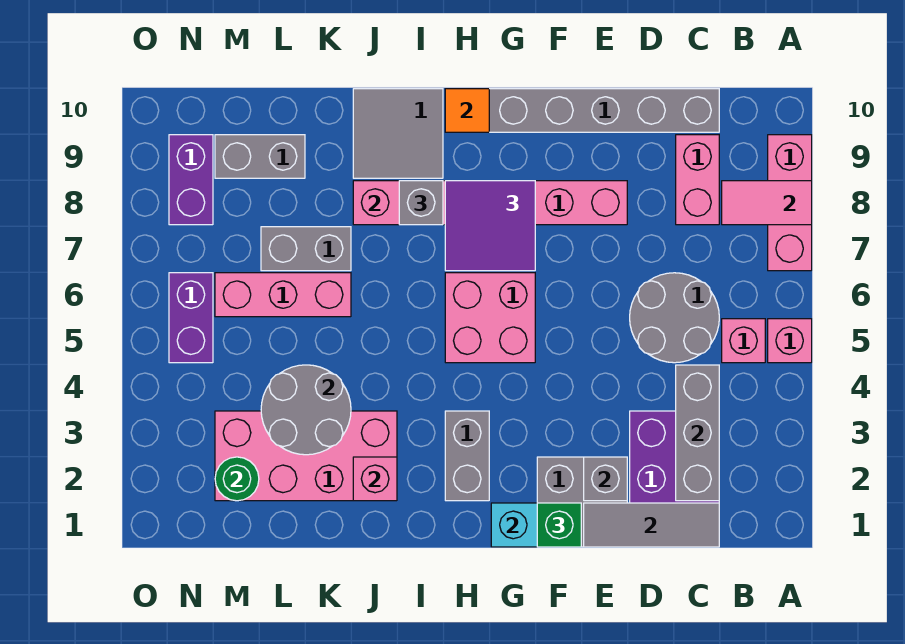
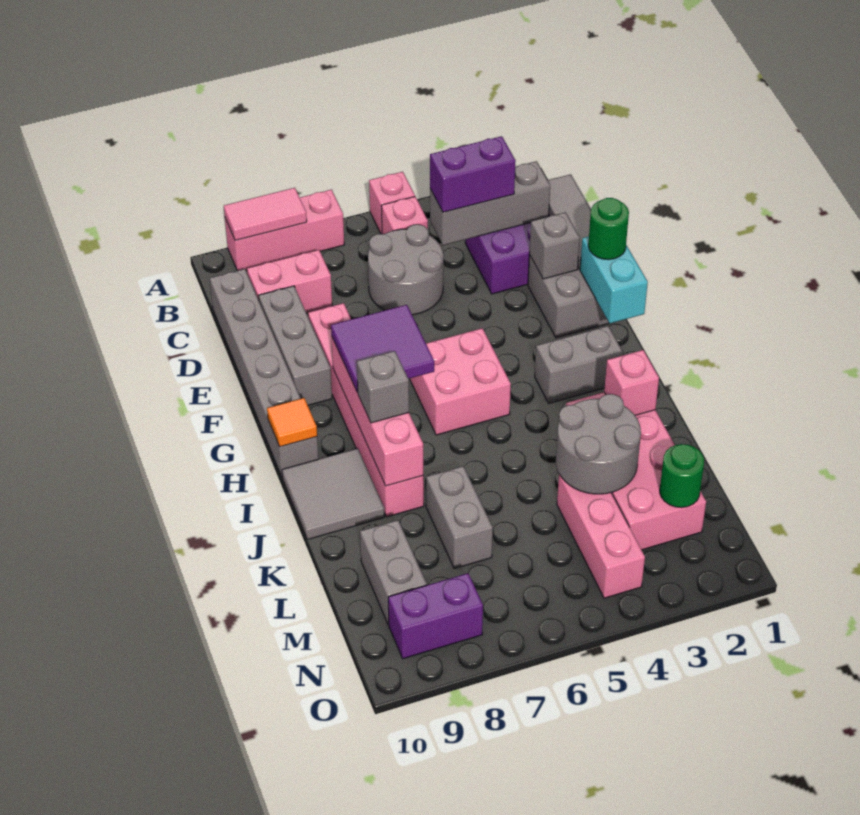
pink 1x2 tile [722,181,812,225] -> pink 1x2 tile turned to [224,188,307,240]
none -> grey 1x3 brick [259,286,332,405]
green 1x1 brick [537,503,581,547] -> green 1x1 round brick [588,198,629,260]
pink 1x3 brick [215,273,351,317] -> pink 1x3 brick moved to [557,474,645,598]
purple 1x2 brick [169,273,213,363] -> purple 1x2 brick moved to [430,136,516,212]

